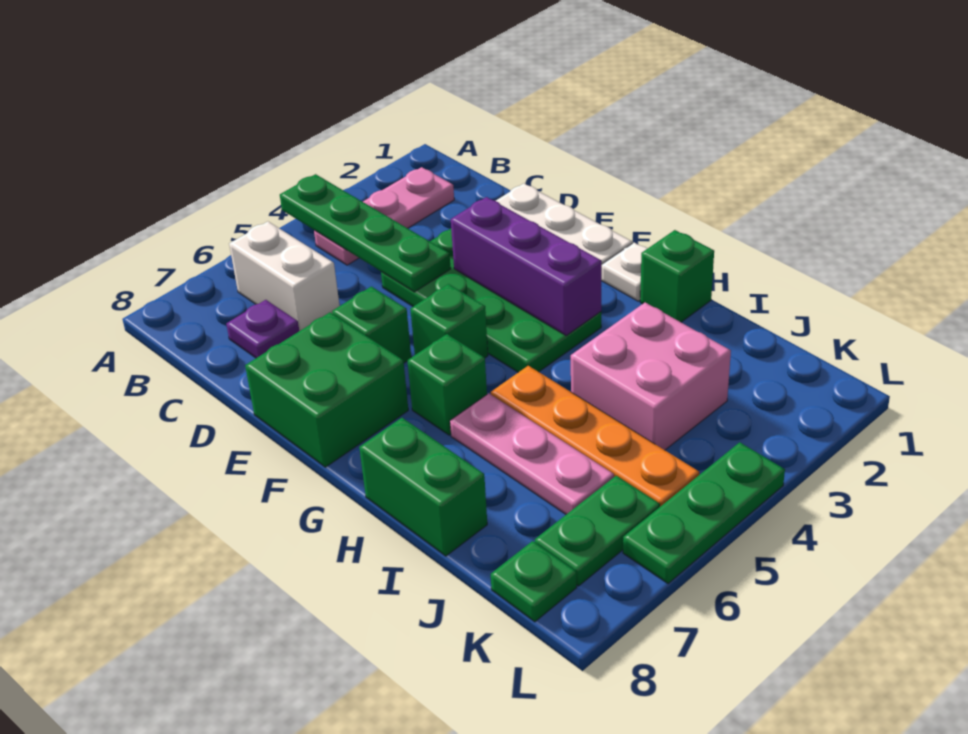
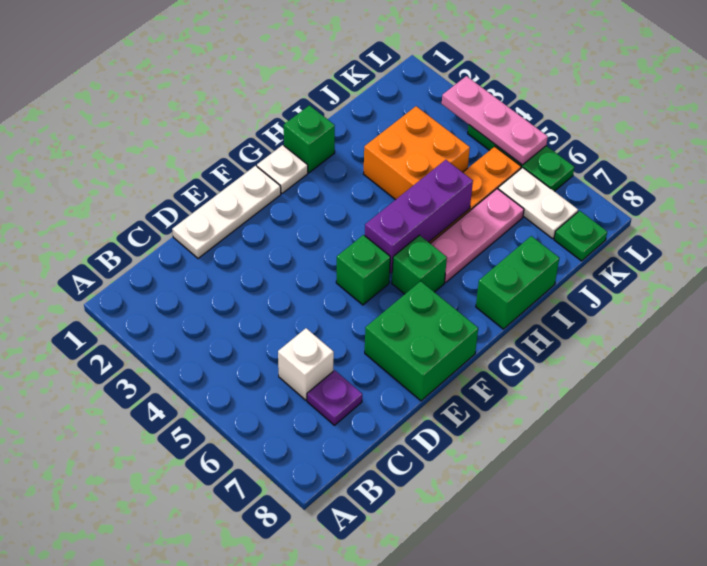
green 1x4 plate [280,174,451,292] -> none
pink 1x3 plate [314,167,454,265] -> pink 1x3 plate moved to [442,76,548,165]
white 1x2 brick [229,221,340,331] -> white 1x1 brick [278,328,334,400]
green 2x4 plate [381,229,601,372] -> none
purple 1x3 brick [451,197,602,335] -> purple 1x3 brick moved to [365,160,473,273]
green 1x1 brick [332,286,411,363] -> none
pink 2x2 brick [571,302,731,450] -> orange 2x2 brick [364,106,470,200]
green 1x2 plate [535,476,660,586] -> white 1x2 plate [498,168,578,239]

